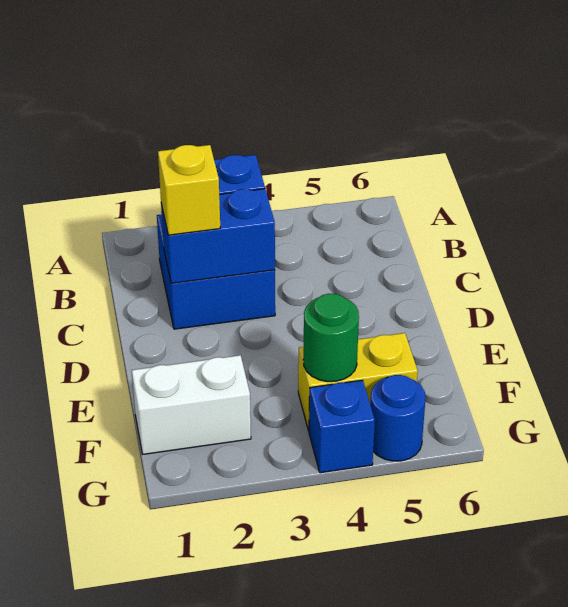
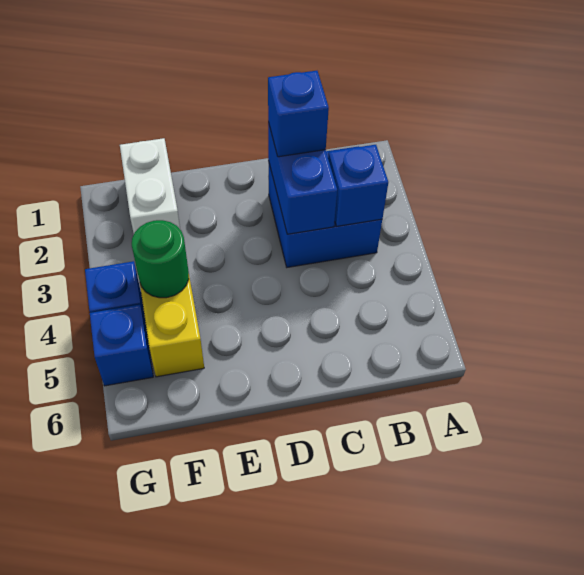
yellow 1x1 brick [158,145,220,235] -> blue 1x1 brick [268,71,329,157]
blue 1x1 round brick [370,375,426,461] -> blue 1x1 brick [90,305,153,386]

